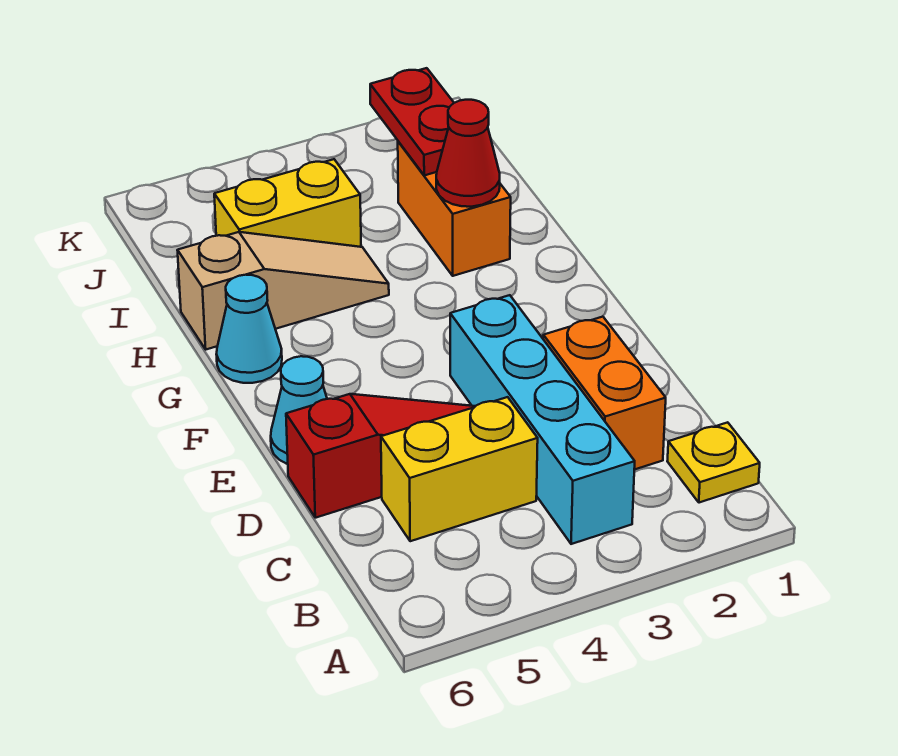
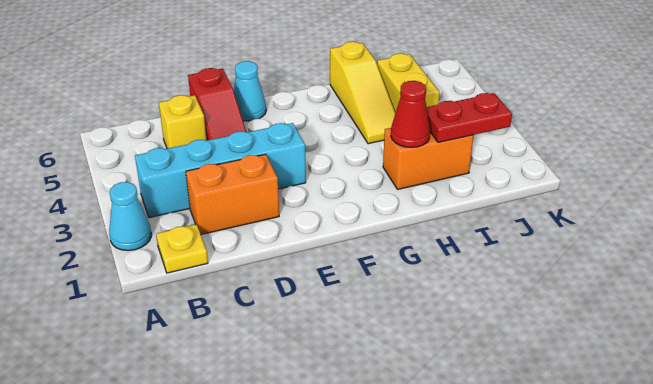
yellow 1x2 brick [381,397,538,541] -> yellow 1x1 brick [159,95,207,149]
cyan 1x1 cone [216,275,282,383] -> cyan 1x1 cone moved to [109,182,151,251]
tan 1x3 slope [177,232,389,349] -> yellow 1x3 slope [330,42,396,144]

